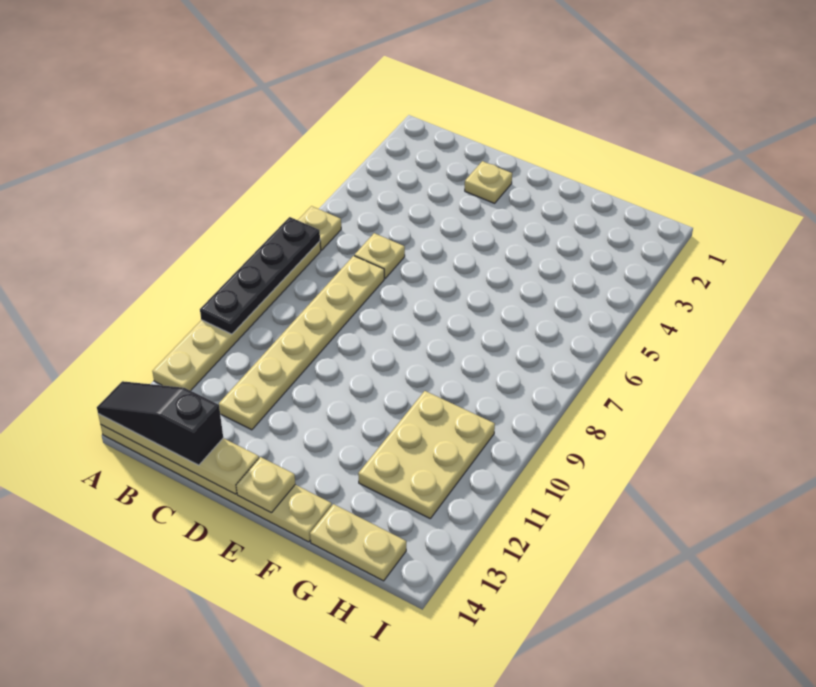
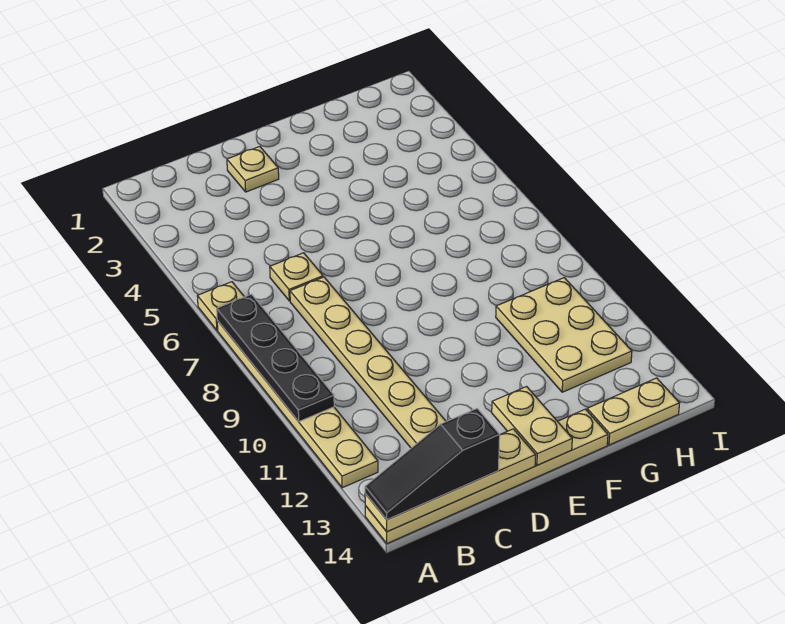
tan 1x1 plate [236,457,295,513] -> tan 1x2 plate [492,387,572,465]

